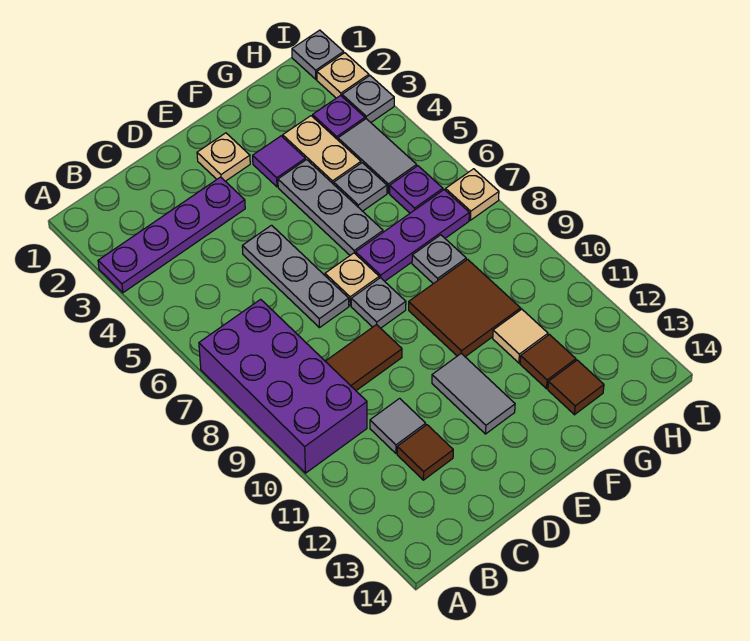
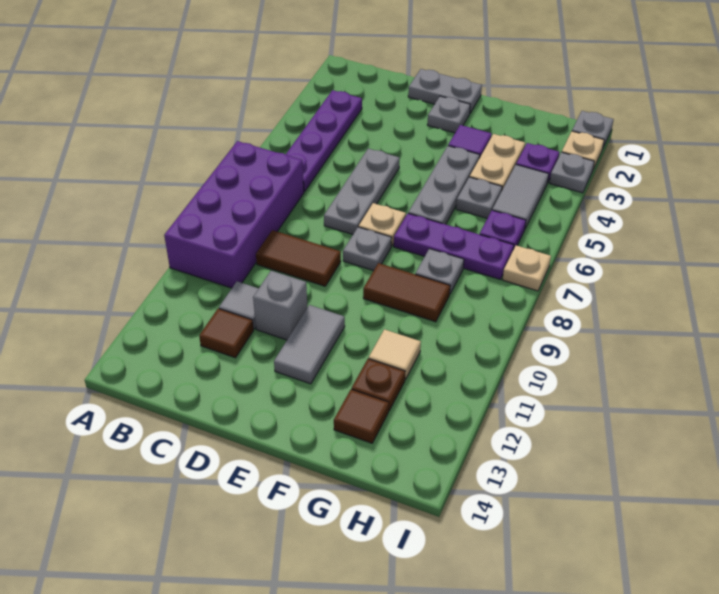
purple 1x4 plate [98,177,245,293] -> purple 1x4 plate turned to [286,90,362,192]
none -> grey 1x2 plate [408,69,482,113]
none -> grey 1x1 brick [253,271,307,340]
tan 1x1 plate [197,133,250,181] -> grey 1x1 plate [427,96,470,133]
brown 2x2 tile [409,259,521,357] -> brown 1x2 tile [363,263,450,322]
brown 1x1 tile [520,335,576,389] -> brown 1x1 plate [352,359,405,410]

